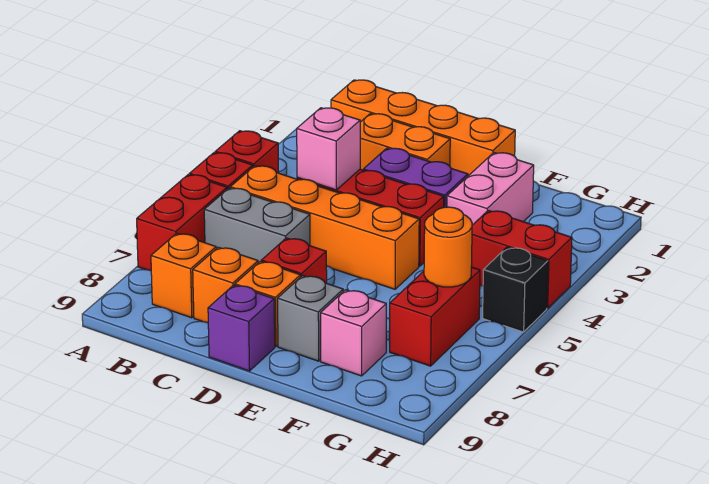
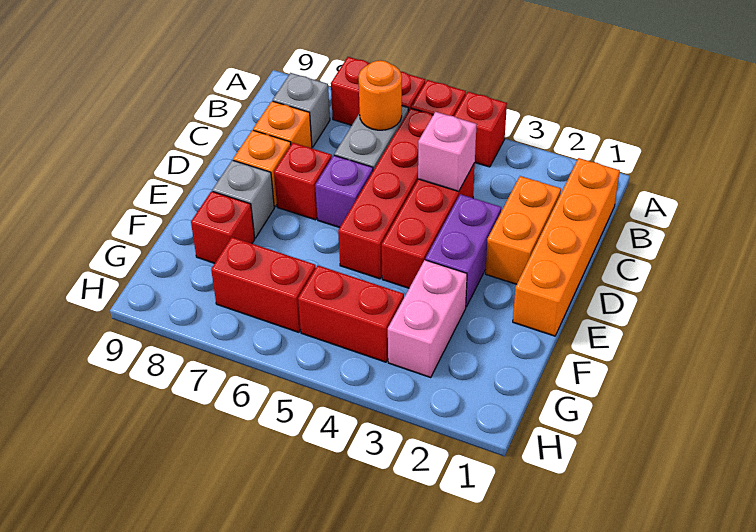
orange 1x4 brick [230,166,419,289] -> red 1x4 brick [338,108,433,279]
orange 1x1 brick [151,233,216,318] -> grey 1x1 brick [273,73,330,147]
purple 1x1 brick [208,285,275,371] -> purple 1x1 brick moved to [315,155,373,228]
pink 1x2 brick [447,153,534,225] -> pink 1x2 brick turned to [388,260,467,377]
pink 1x1 brick [321,290,386,376] -> red 1x1 brick [191,191,255,263]
red 1x2 brick [471,210,572,308] -> red 1x2 brick turned to [298,265,404,362]
orange 1x1 round brick [424,207,472,287] -> orange 1x1 round brick moved to [359,60,402,130]
black 1x1 brick [483,247,548,332] -> none

